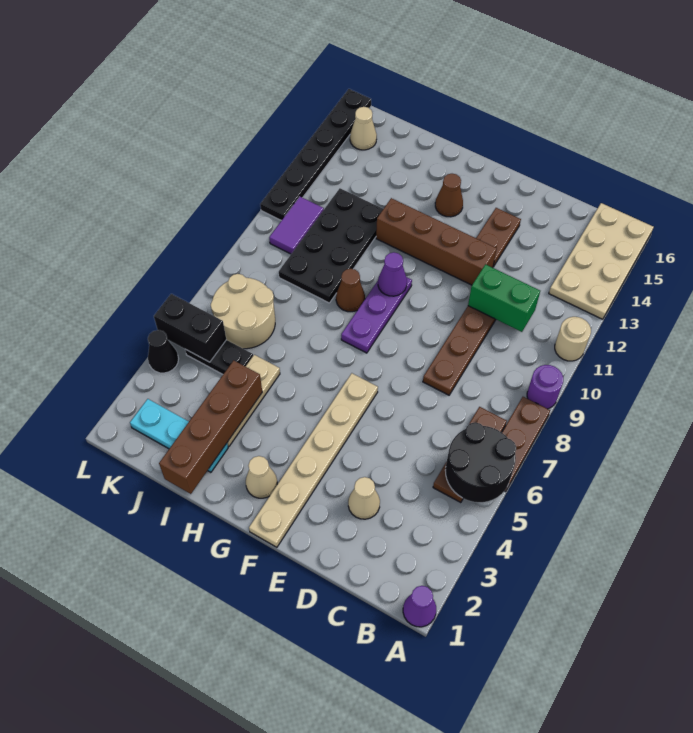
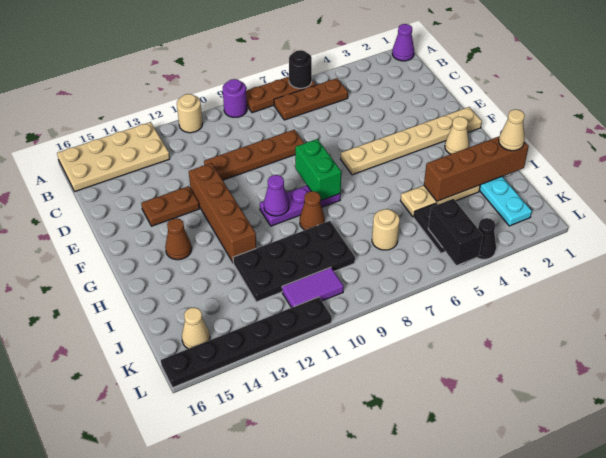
black 2x2 round brick [445,422,516,502] -> black 1x1 round brick [289,50,312,88]
green 1x2 brick [468,264,540,332] -> green 1x2 brick moved to [295,139,341,200]
tan 1x1 cone [348,477,380,519] -> tan 1x1 cone moved to [499,109,525,151]
tan 2x2 round brick [211,274,275,349] -> tan 1x1 round brick [372,209,400,250]

